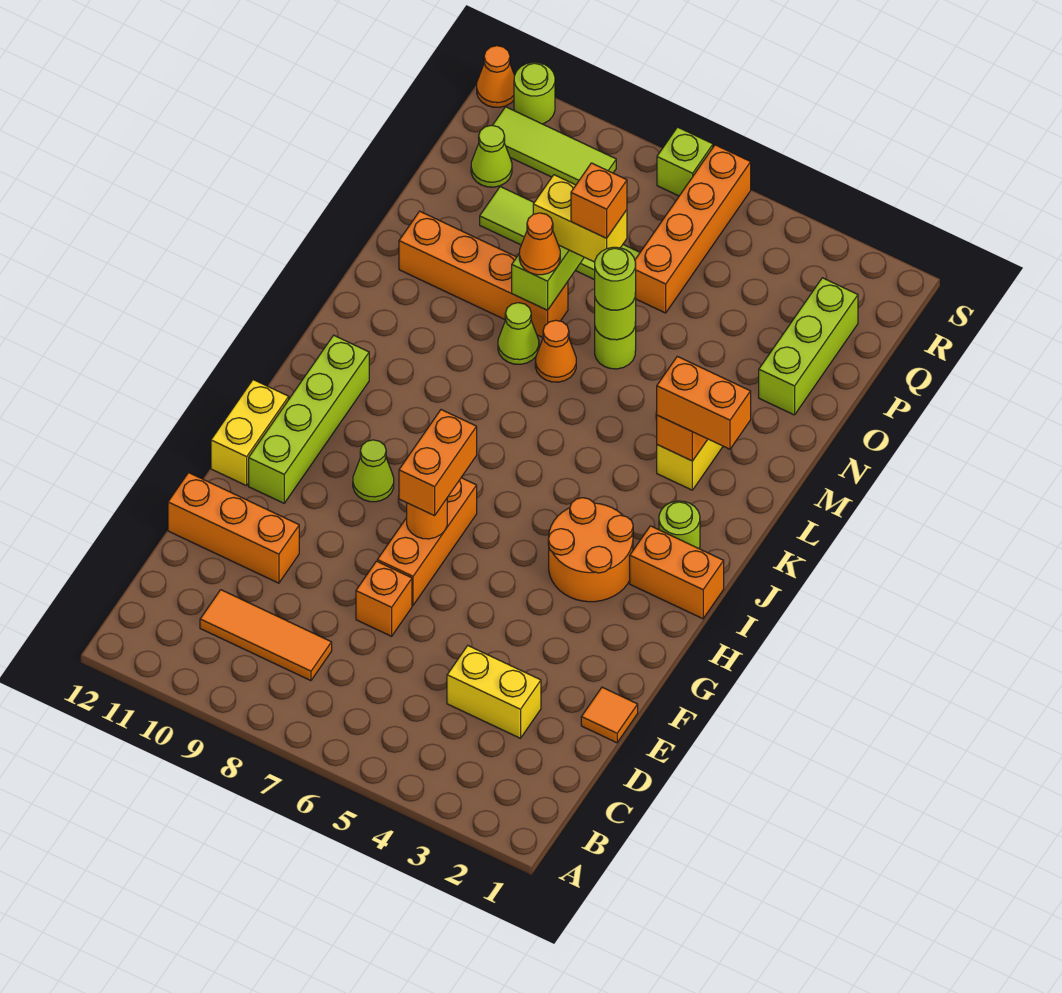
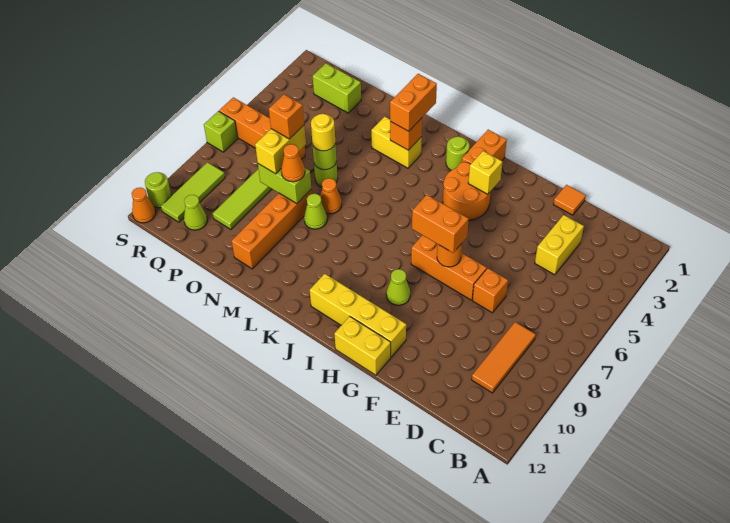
orange 1x3 brick [168,473,299,583] -> none
lime 1x4 brick [249,335,369,503] -> yellow 1x4 brick [310,274,406,357]
none -> yellow 1x1 brick [468,151,502,194]
lime 1x1 round brick [595,247,636,310] -> yellow 1x1 round brick [311,114,335,151]
lime 1x3 brick [759,278,858,415] -> lime 1x2 brick [313,63,361,113]

